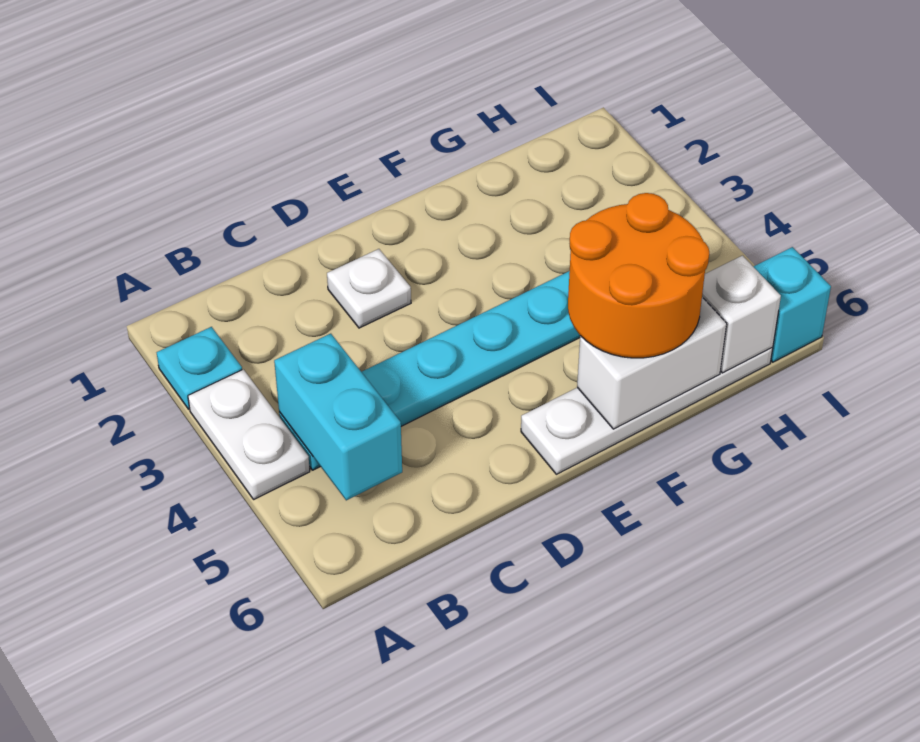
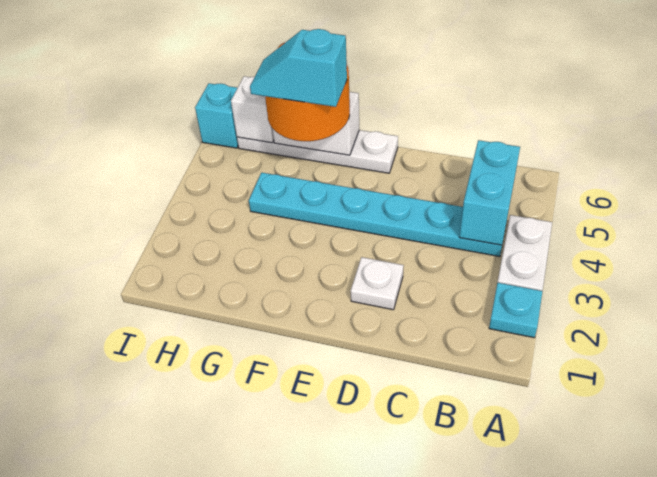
none -> cyan 1x2 slope [250,29,347,107]

